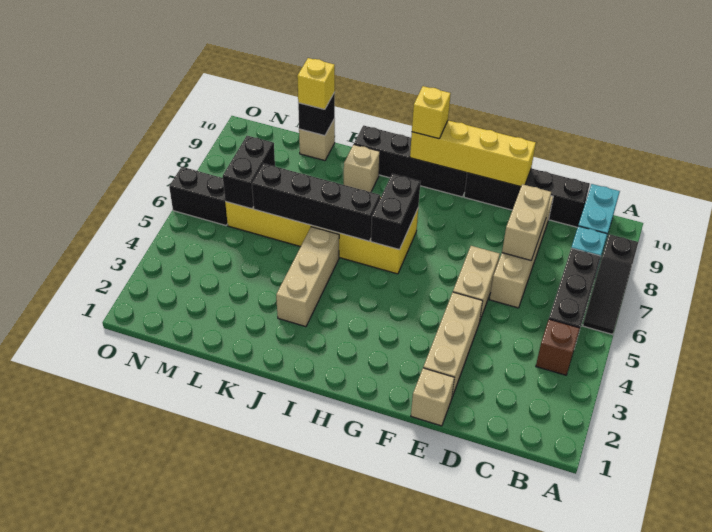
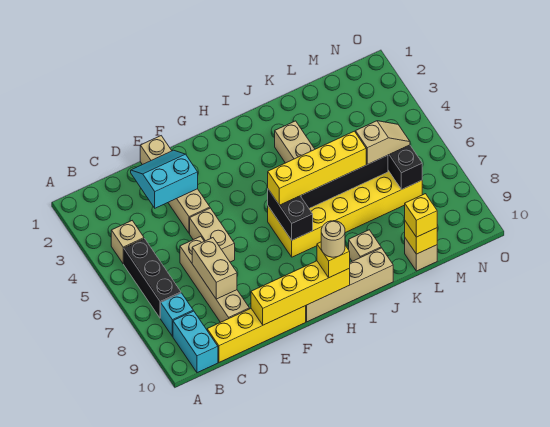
black 1x3 slope [583,234,638,335] -> none
brown 1x1 brick [536,319,580,375] -> tan 1x1 brick [111,221,144,264]
black 1x4 brick [464,168,590,227] -> yellow 1x4 brick [207,306,306,362]
none -> cyan 2x2 slope [131,150,198,208]
black 1x4 brick [354,126,467,197] -> tan 1x4 brick [306,248,393,322]
none -> yellow 1x4 brick [268,131,366,205]
none -> tan 1x1 round brick [321,221,345,257]
none -> tan 1x2 slope [356,121,410,165]
black 1x1 brick [298,93,335,136] -> yellow 1x1 brick [405,221,437,254]
black 1x2 brick [169,167,227,225] -> none

